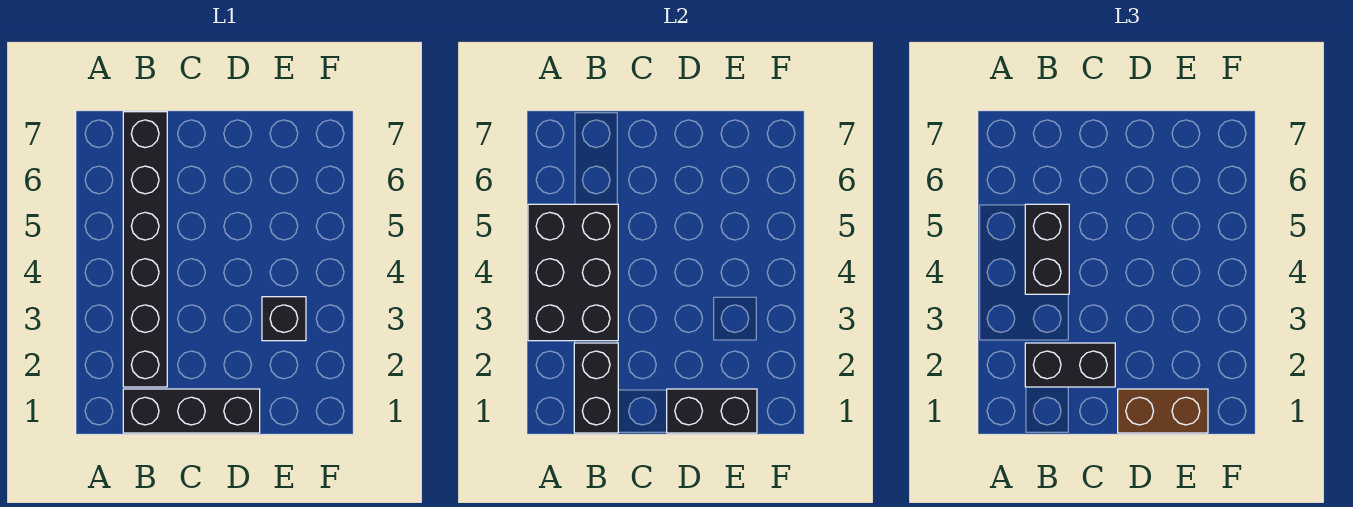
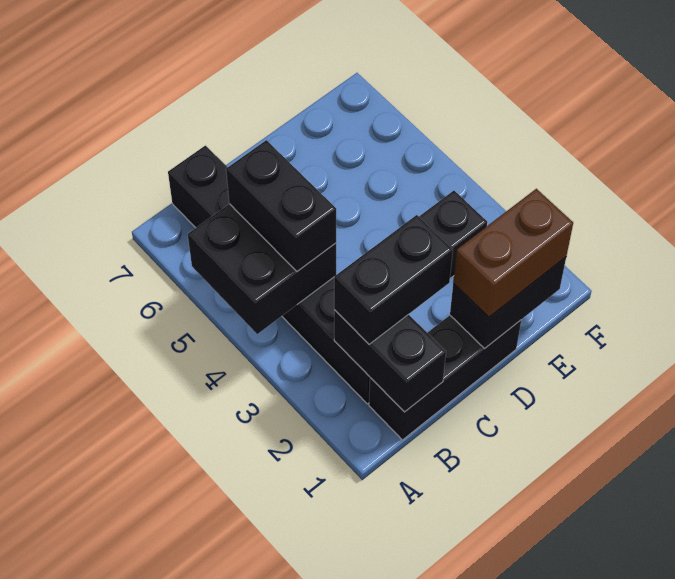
black 2x3 brick [528,204,618,341] -> black 2x2 brick [188,204,336,334]

